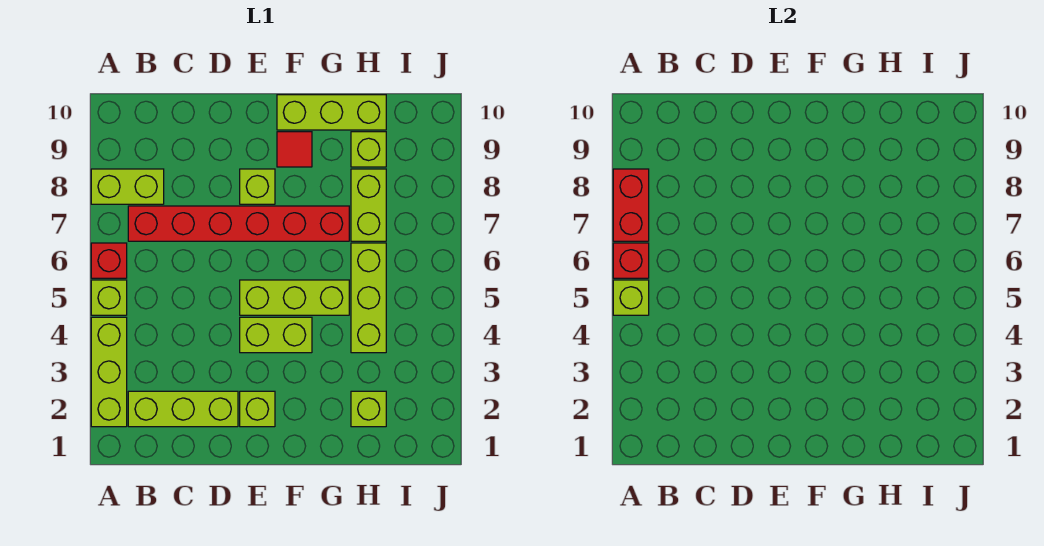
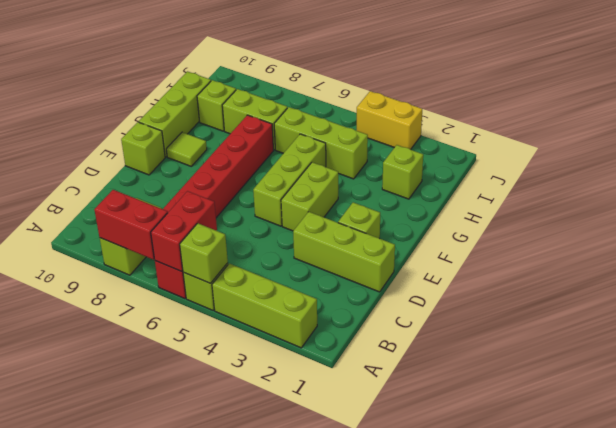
red 1x1 brick [613,243,649,278] -> red 1x2 brick [151,191,217,271]
lime 1x3 brick [128,391,238,427] -> lime 1x3 brick turned to [293,212,395,292]
lime 1x1 brick [240,169,275,204] -> lime 1x1 brick moved to [121,122,165,175]
red 1x1 tile [277,132,312,167] -> lime 1x1 tile [166,132,207,166]
none -> yellow 1x2 brick [357,91,422,149]

